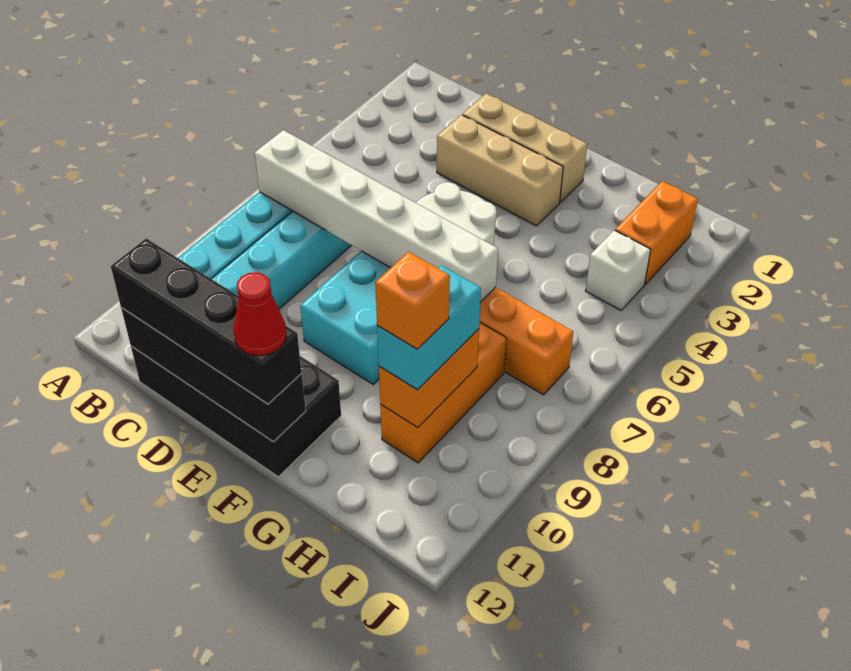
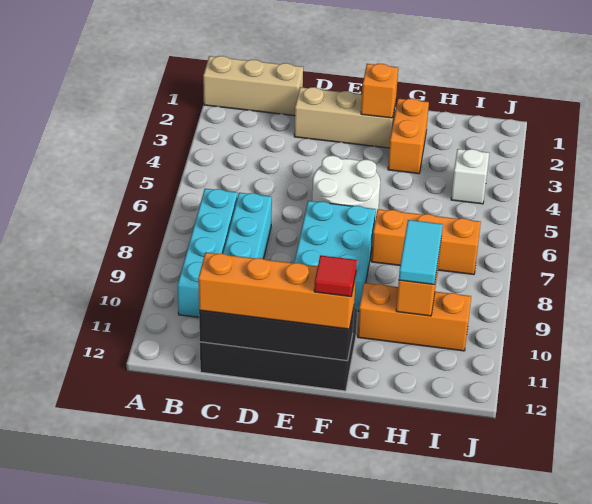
white 1x6 brick [255,130,498,302] -> none
black 1x4 brick [111,239,302,404] -> orange 1x4 brick [198,253,356,329]
tan 1x3 brick [437,115,563,226] -> tan 1x3 brick moved to [203,56,303,116]
red 1x1 cone [234,272,286,356] -> red 1x1 tile [314,255,357,297]
orange 1x3 brick [380,322,506,463] -> orange 1x3 brick turned to [358,283,471,351]
cyan 1x2 brick [377,265,481,390] -> cyan 1x2 tile [399,220,443,284]
orange 1x1 brick [375,252,450,349] -> orange 1x1 brick moved to [361,64,398,118]
orange 1x2 brick [615,181,698,284] -> orange 1x2 brick moved to [388,99,429,174]

